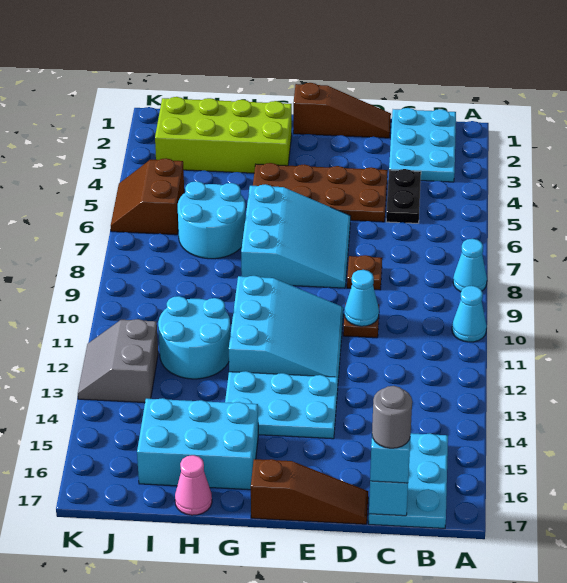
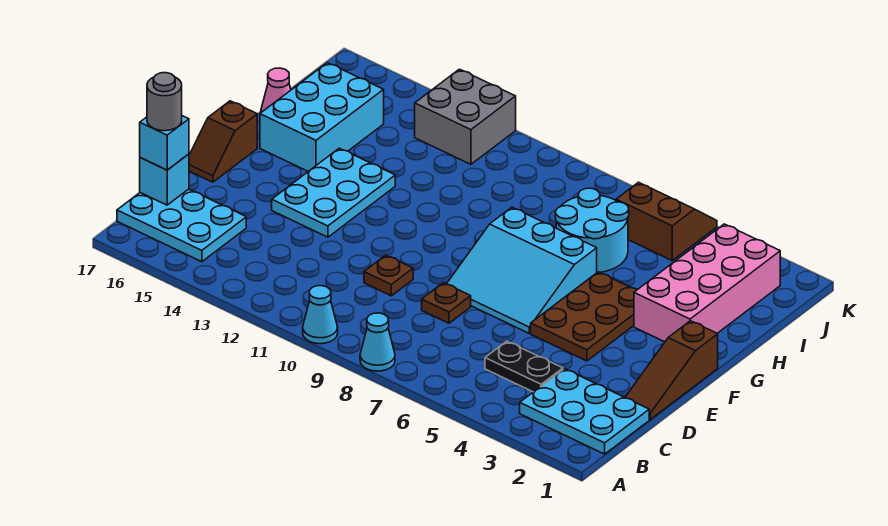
brown 2x4 plate [253,163,387,222] -> brown 2x3 plate [531,272,637,361]
cyan 1x1 cone [345,270,379,326] -> none
brown 1x3 slope [251,459,368,524] -> brown 1x2 slope [189,101,257,182]
cyan 3x3 slope [229,276,344,377] -> none
lime 2x4 brick [155,97,292,173] -> pink 2x4 brick [634,224,780,342]
cyan 2x2 round brick [158,296,230,379] -> none
grey 2x2 slope [78,319,158,403] -> grey 2x2 brick [415,69,516,164]

